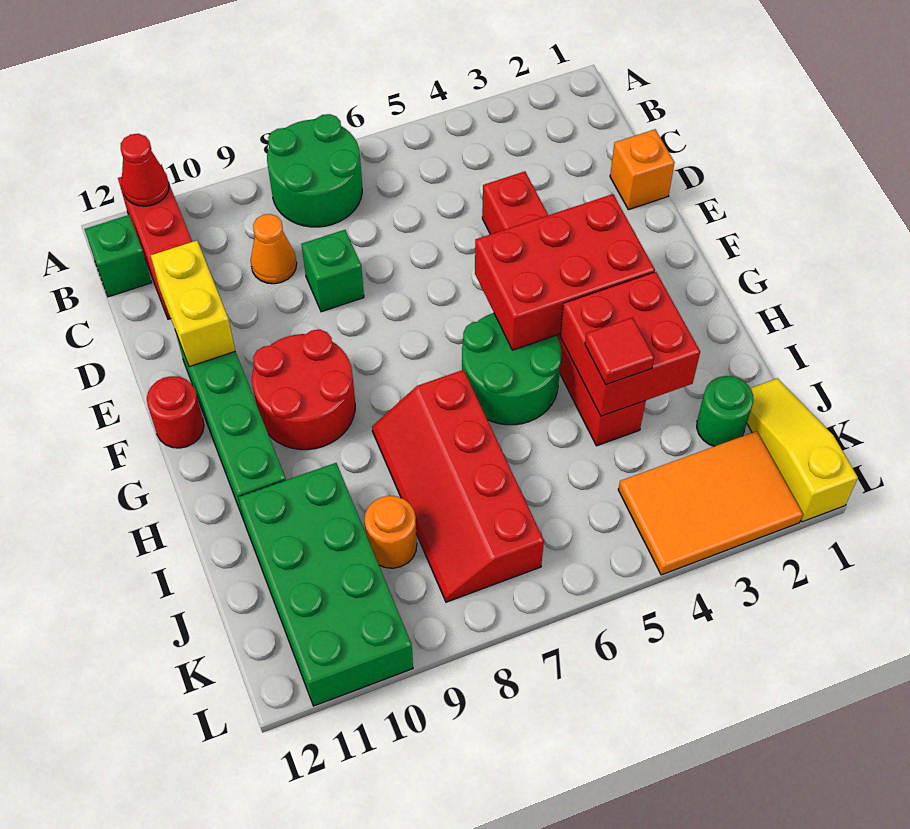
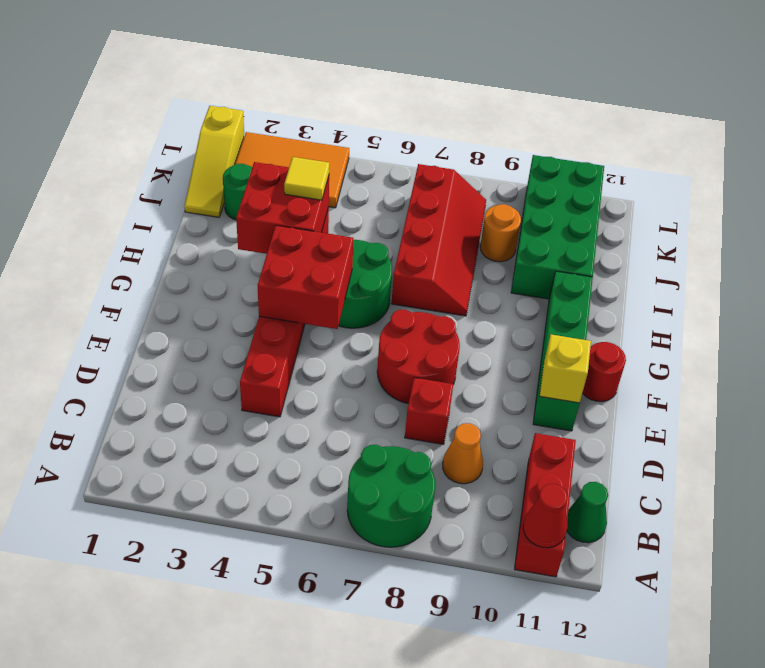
green 1x1 brick [85,215,152,297] -> green 1x1 cone [567,482,608,543]
orange 1x1 brick [610,129,675,210] -> none
green 1x1 brick [301,230,364,312] -> red 1x1 brick [405,378,453,444]
yellow 1x2 brick [151,241,235,367] -> yellow 1x1 brick [540,334,591,403]
red 2x3 brick [475,194,655,350] -> red 2x2 brick [258,225,353,329]
red 2x2 round brick [252,330,355,450] -> red 2x2 round brick moved to [377,310,460,404]
red 1x1 tile [585,317,654,385] -> yellow 1x1 tile [284,157,329,200]

